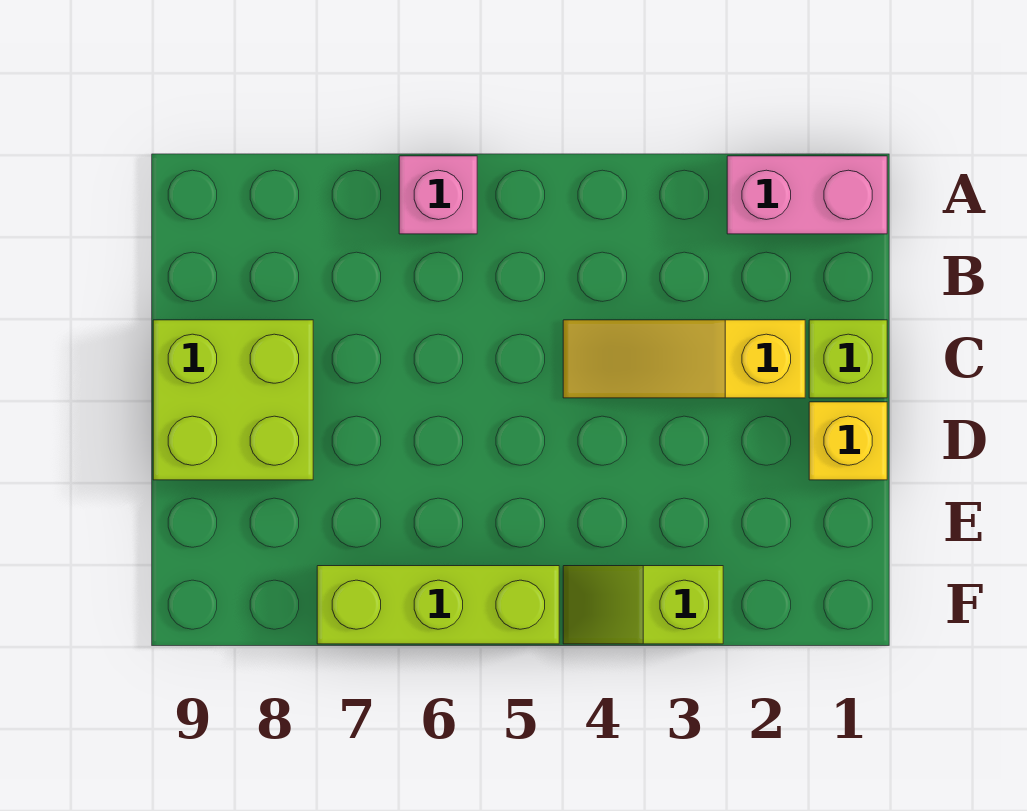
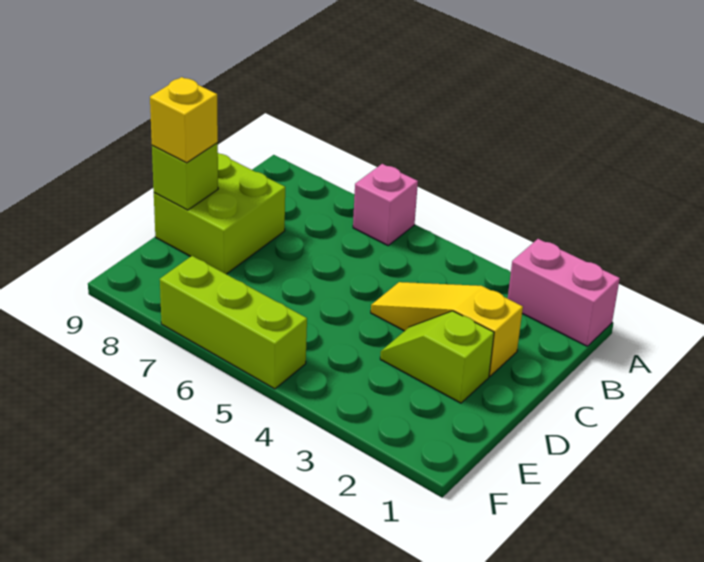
lime 1x1 brick [809,320,887,398] -> lime 1x1 brick moved to [152,143,218,210]
yellow 1x1 brick [809,402,887,480] -> yellow 1x1 brick moved to [150,77,218,163]
lime 1x2 slope [563,566,723,644] -> lime 1x2 slope moved to [380,311,494,403]

